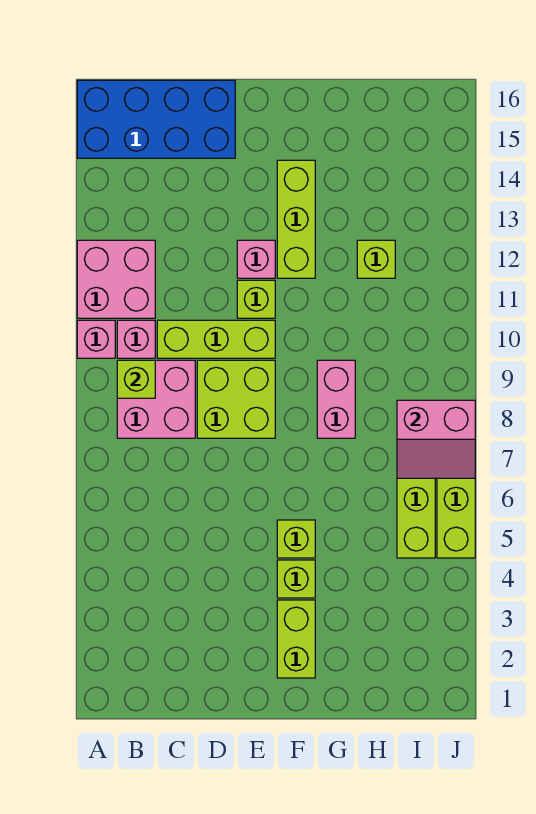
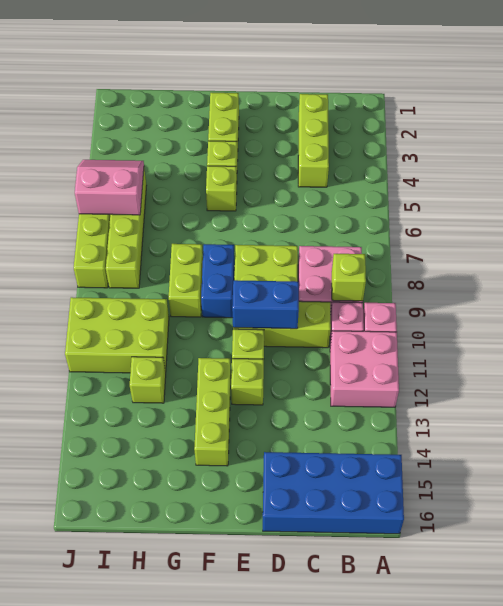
none -> lime 1x3 brick [298,94,329,187]
none -> blue 1x2 brick [232,280,299,329]
pink 1x1 brick [237,240,275,278] -> lime 1x1 brick [231,359,264,405]
none -> blue 1x2 brick [201,244,234,318]
pink 1x2 brick [317,360,355,438] -> lime 1x2 brick [169,244,203,317]
none -> lime 2x3 brick [65,297,169,373]
pink 2x2 slope [397,400,475,478] -> pink 2x2 slope moved to [75,160,144,215]

